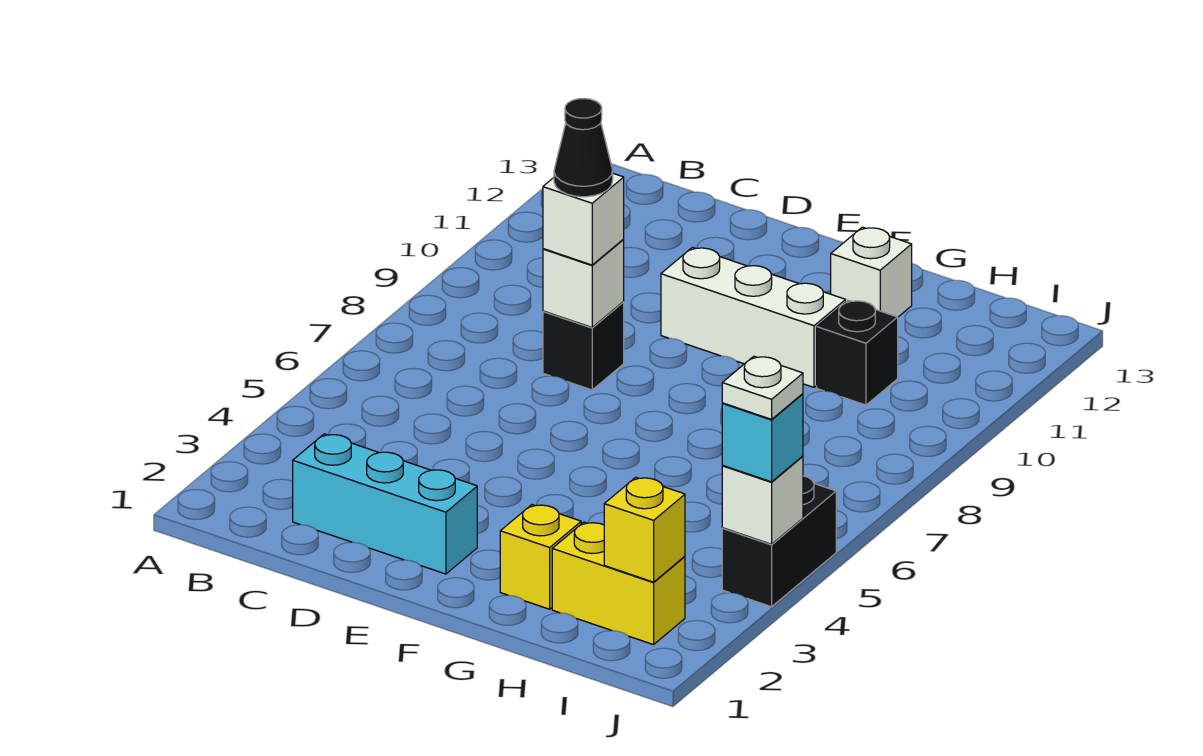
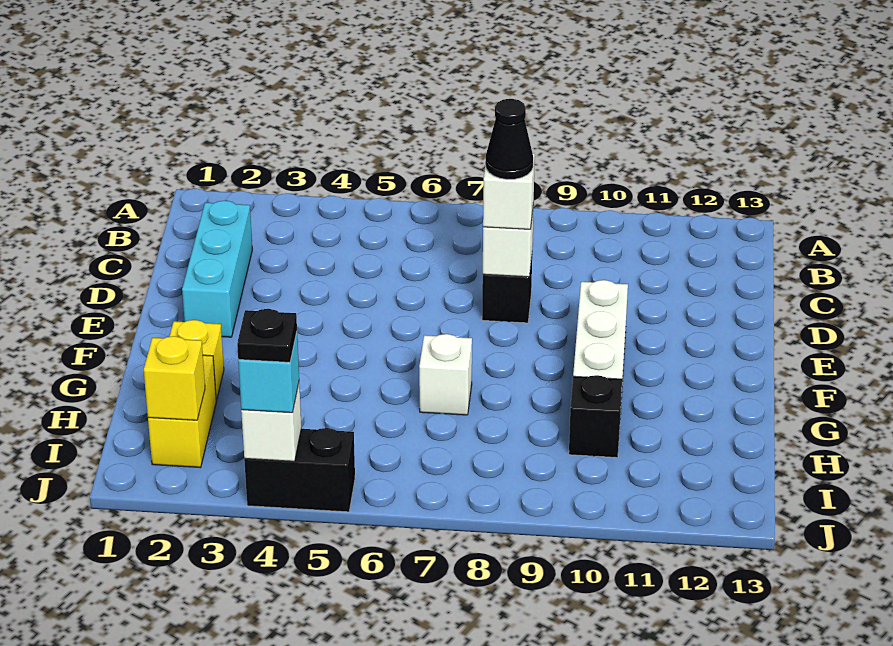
white 1x1 brick [831,227,912,317] -> white 1x1 brick moved to [419,334,472,415]
white 1x1 plate [722,356,803,419] -> black 1x1 plate [237,309,297,362]

